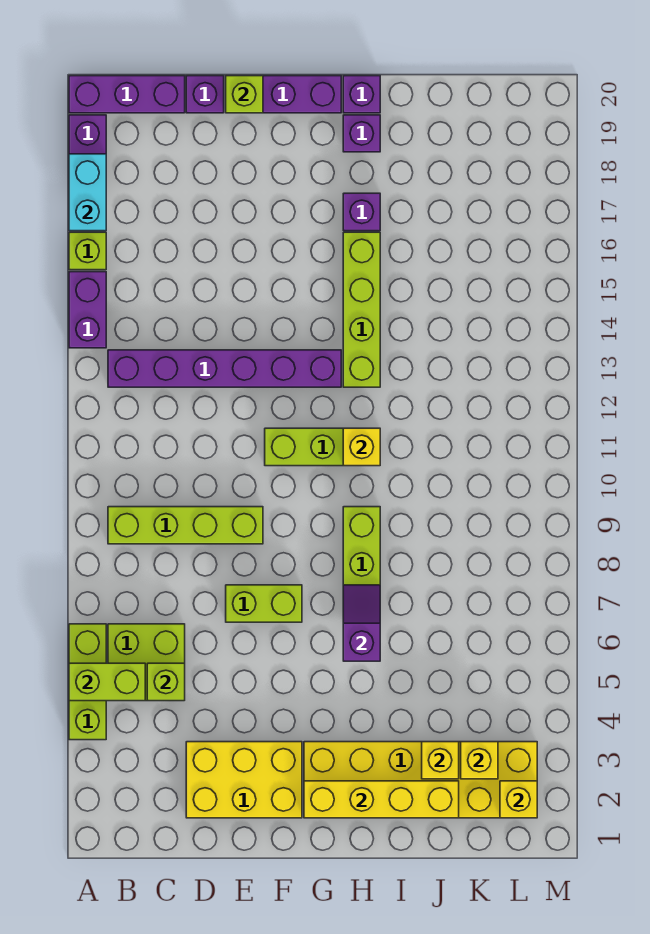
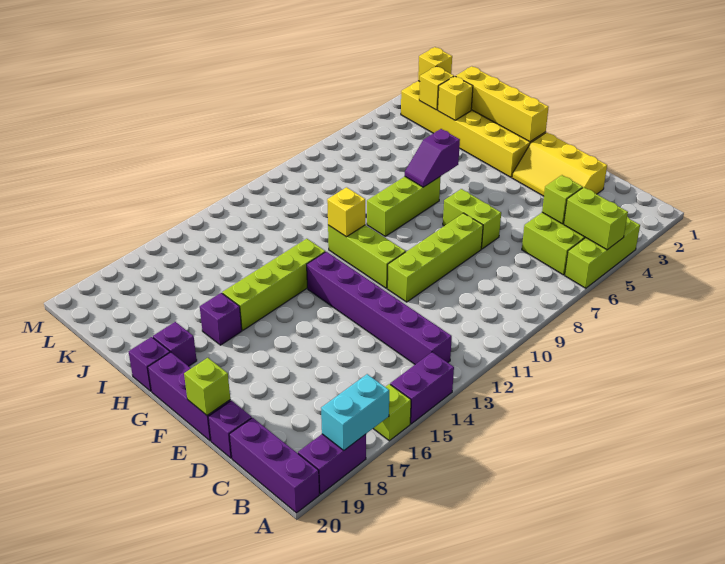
lime 1x4 brick [108,507,263,544] -> lime 1x4 brick turned to [387,213,483,302]
yellow 2x3 brick [186,742,302,818] -> yellow 2x3 slope [512,132,607,196]

